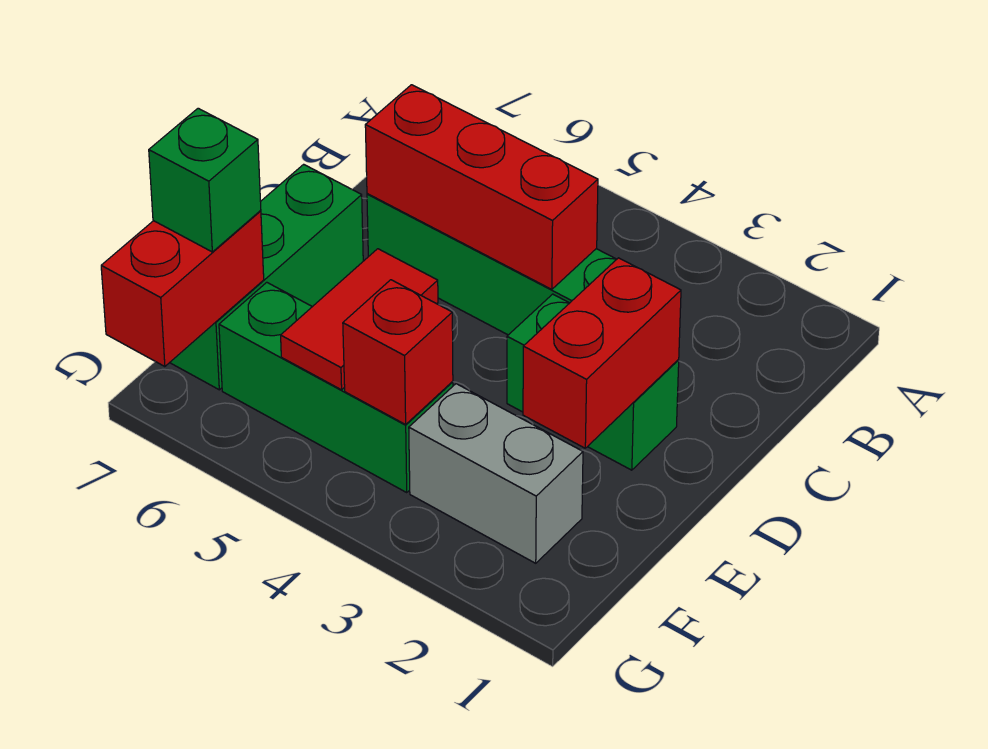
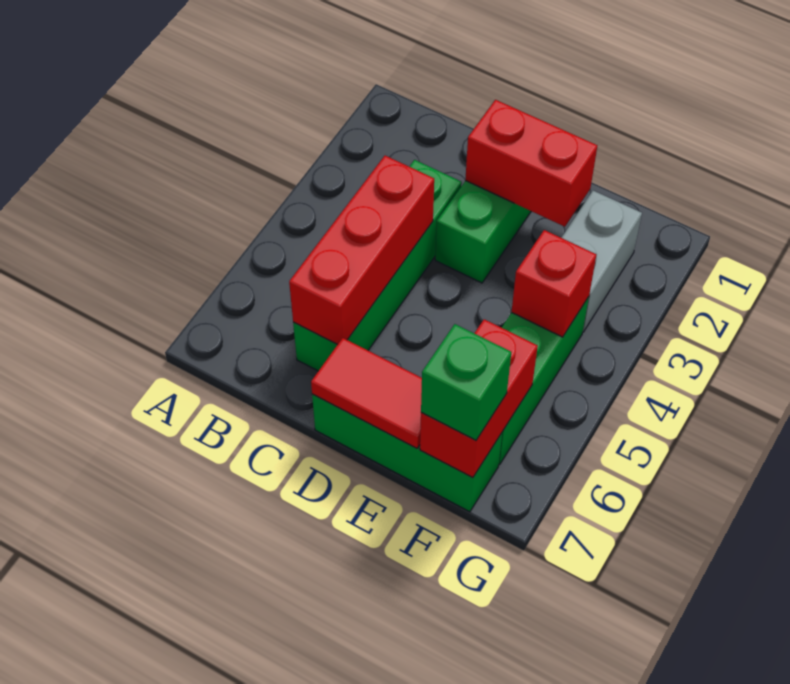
red 1x2 tile [281,249,438,390] -> red 1x2 tile moved to [311,338,422,448]
red 1x2 brick [101,211,264,367] -> red 1x2 brick turned to [420,319,538,477]

